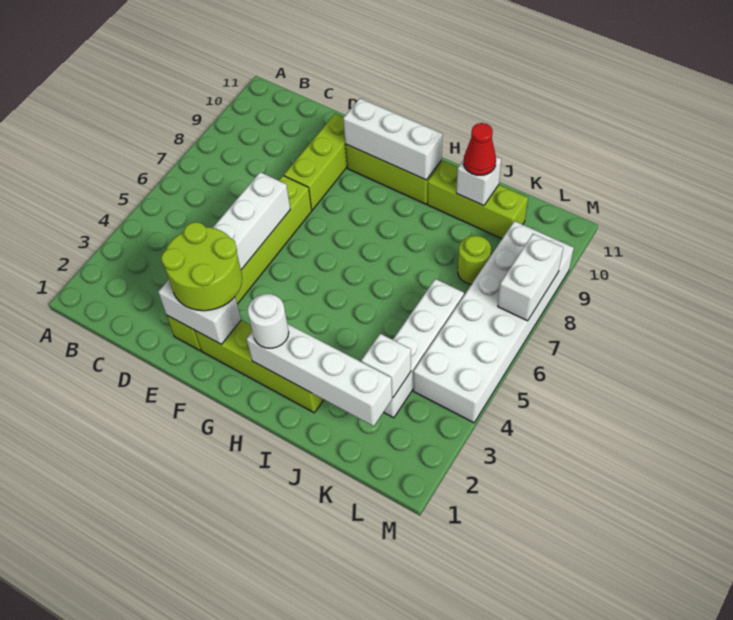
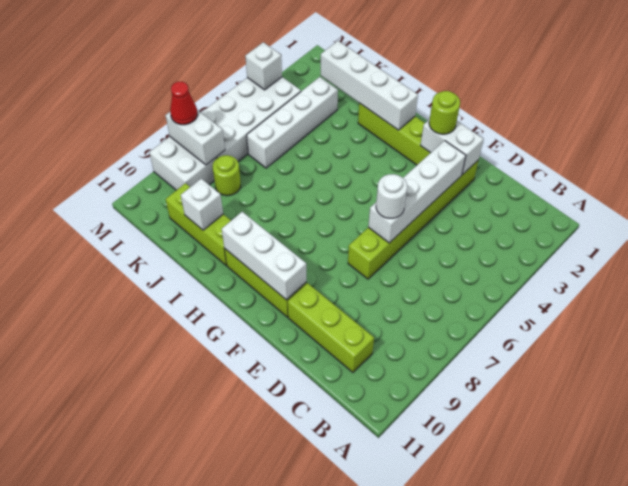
lime 2x2 round brick [161,222,242,311] -> lime 1x1 round brick [429,91,460,134]
lime 1x3 brick [284,113,347,210] -> lime 1x3 brick turned to [288,283,374,372]
white 1x1 round brick [248,294,289,348] -> white 1x1 round brick moved to [376,174,407,218]
red 1x1 cone [464,123,496,175] -> red 1x1 cone moved to [170,82,197,125]
white 1x1 brick [361,334,411,398] -> white 1x1 brick moved to [245,42,282,90]
white 1x2 brick [498,234,563,321] -> white 1x2 brick turned to [166,110,225,165]

